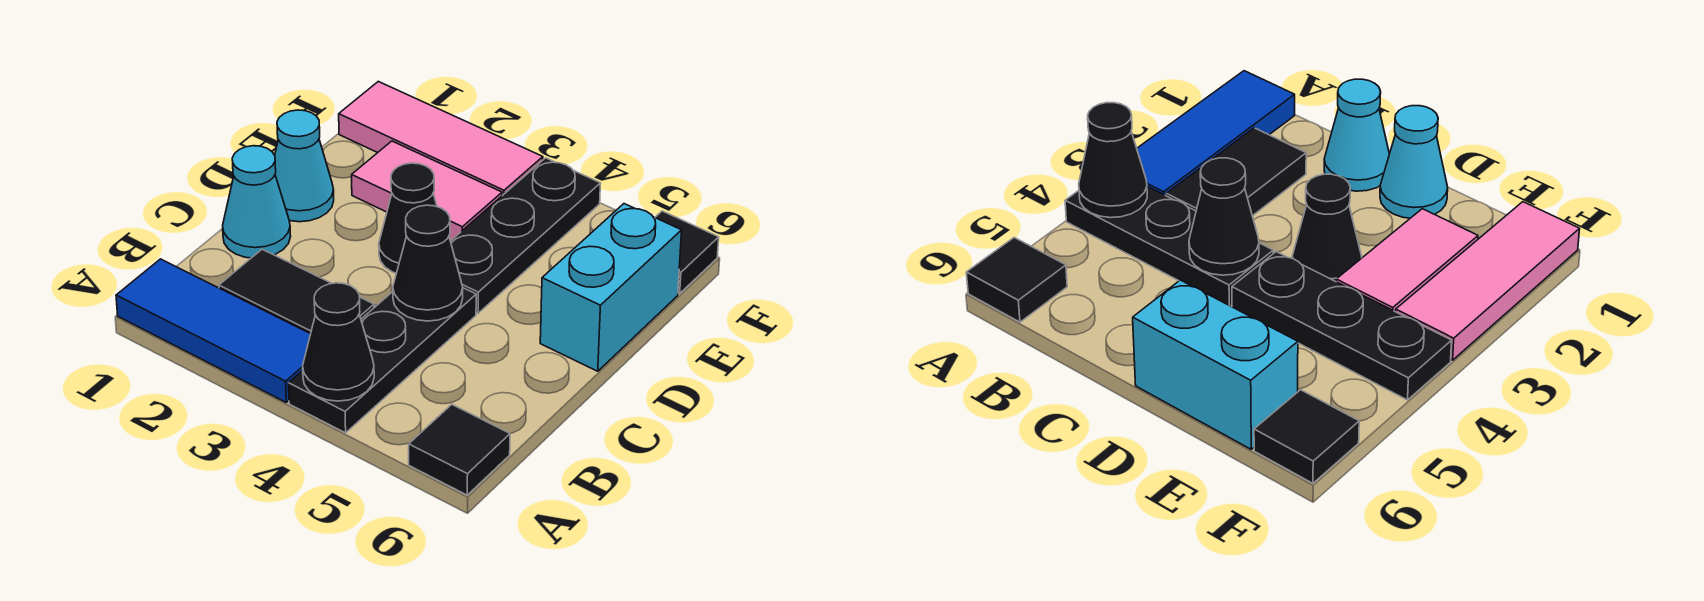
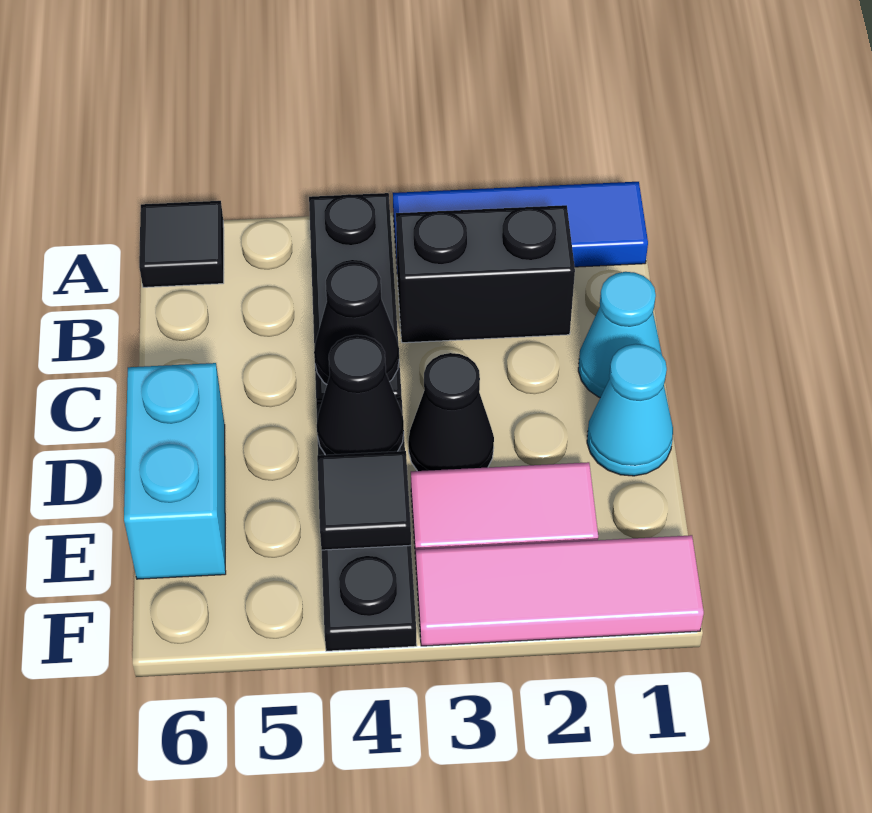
black 1x1 cone [303,283,374,401] -> black 1x1 cone moved to [317,335,404,455]
black 1x2 tile [219,249,374,334] -> black 1x2 brick [396,205,575,343]
black 1x1 tile [655,211,719,294] -> black 1x1 tile moved to [317,451,411,550]

